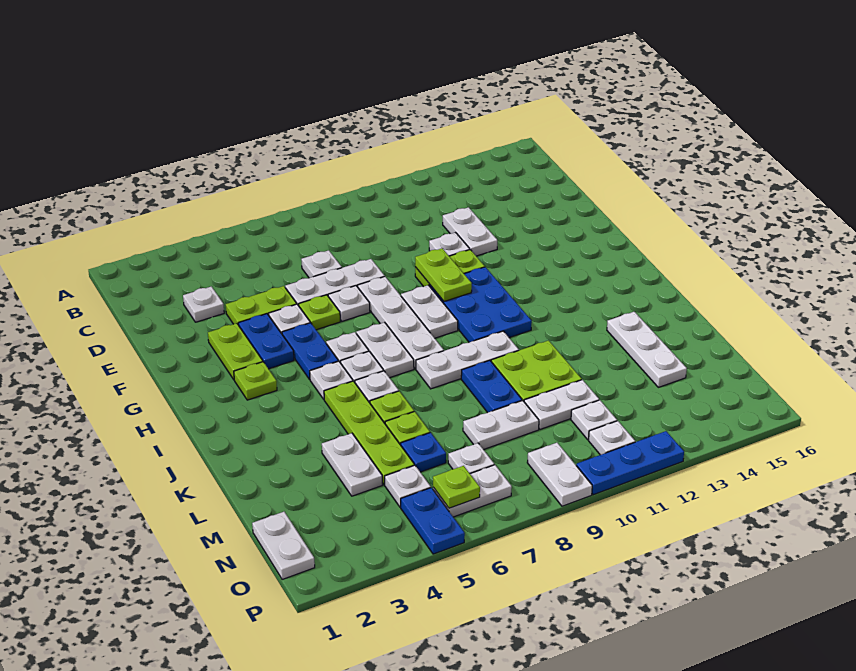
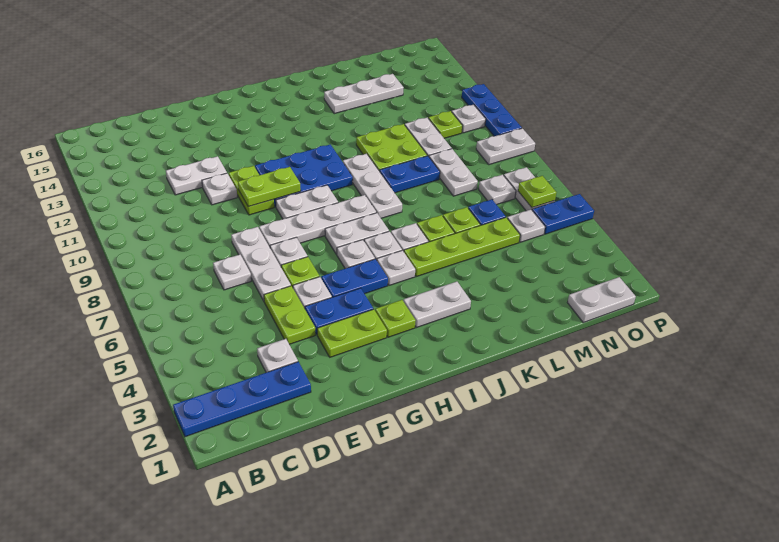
none -> blue 1x4 plate [173,362,311,437]
white 1x2 plate [322,433,382,496] -> white 1x2 plate moved to [403,282,471,328]
white 1x1 plate [571,400,617,440] -> lime 1x1 plate [428,111,463,138]

